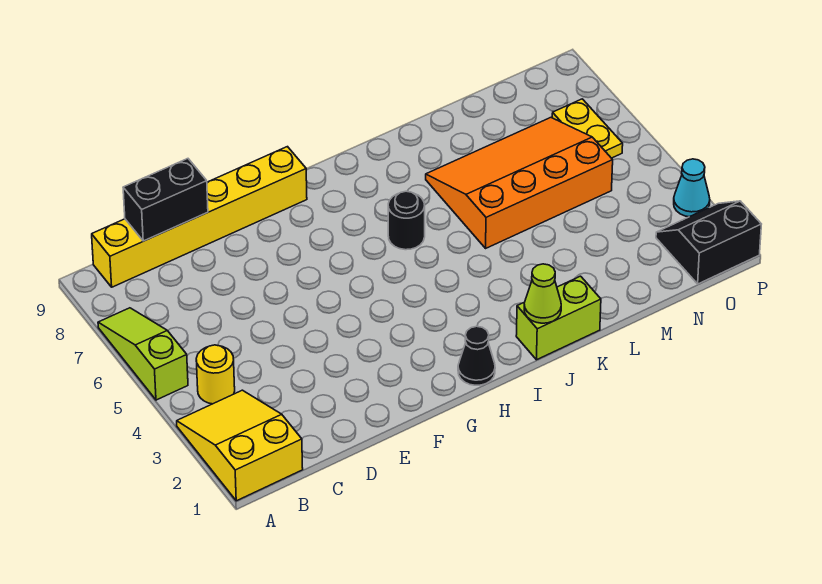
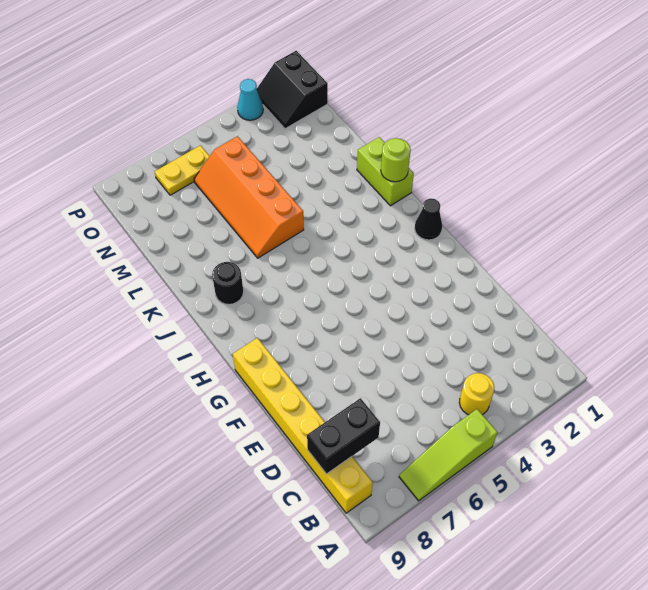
yellow 2x3 slope [177,390,303,501] -> none
black 1x2 brick [123,159,208,241] -> black 1x2 brick turned to [307,398,380,474]
black 1x1 round brick [388,191,425,250] -> black 1x1 round brick moved to [212,262,243,304]
lime 1x1 cone [524,264,561,323] -> lime 1x1 round brick [381,138,411,182]
orange 3x4 slope [426,118,613,248] -> orange 2x4 slope [194,136,304,258]

